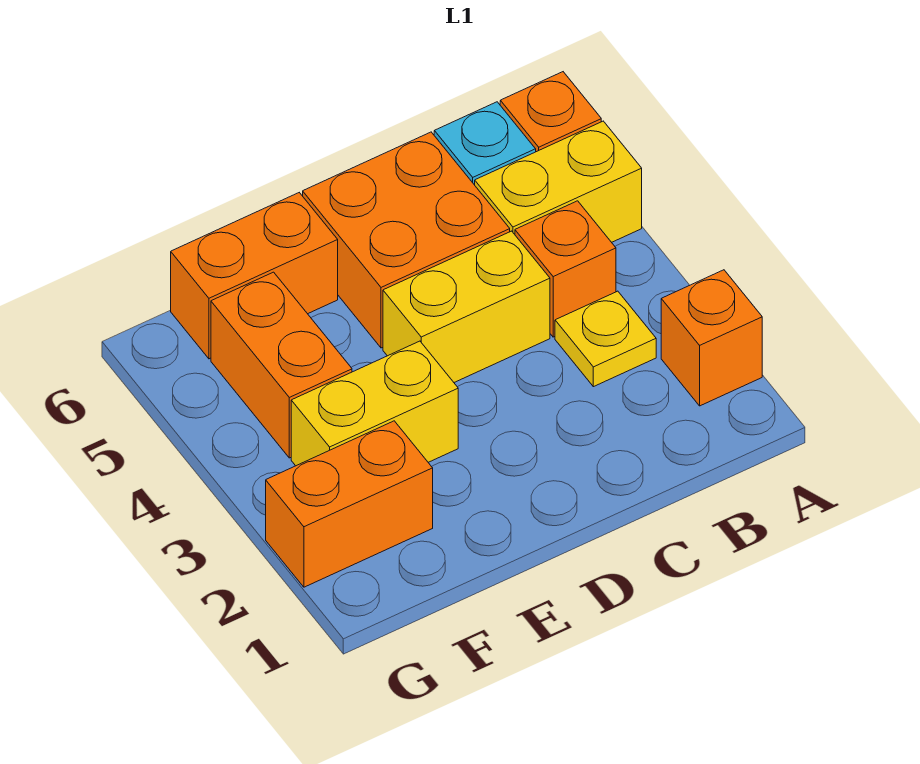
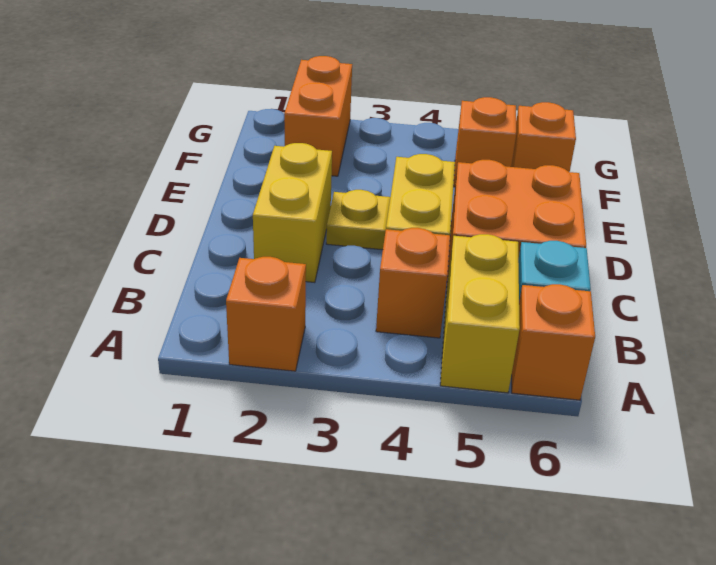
yellow 1x1 plate [555,291,656,387] -> yellow 1x1 plate moved to [326,190,390,250]
yellow 1x2 brick [291,341,458,466] -> yellow 1x2 brick moved to [253,143,332,283]
orange 1x2 brick [171,193,338,359] -> orange 1x1 brick [511,102,576,172]
orange 1x2 brick [211,272,352,458] -> orange 1x1 brick [453,97,516,187]

